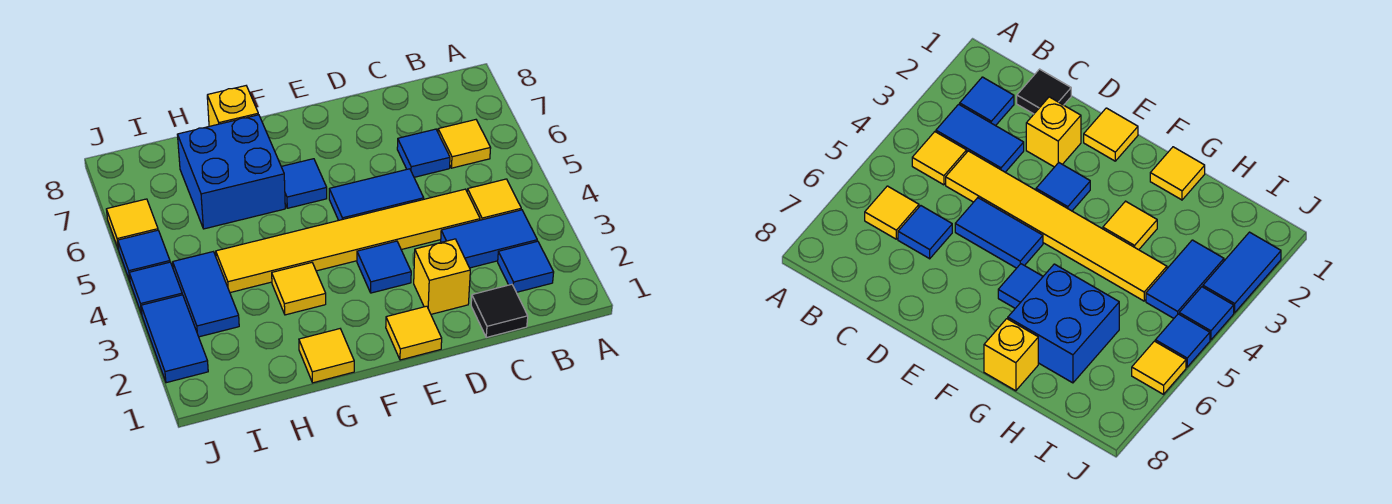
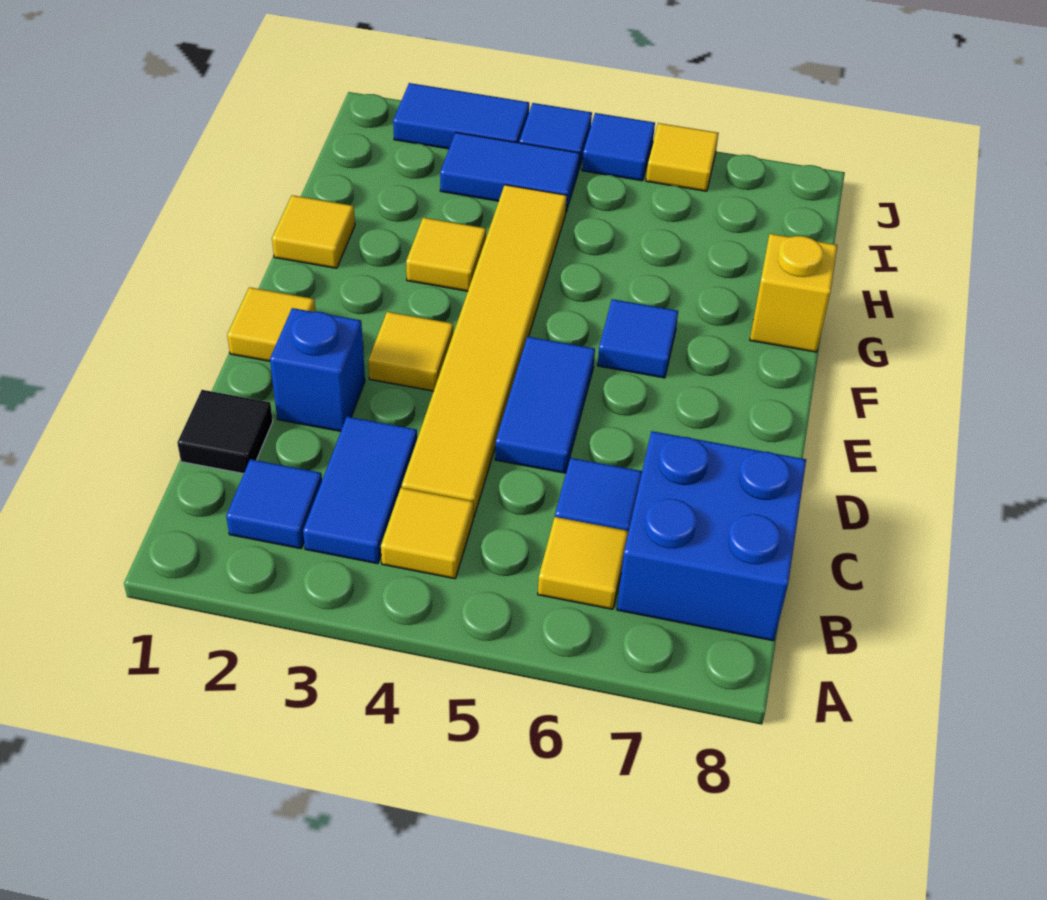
yellow 1x1 brick [414,239,470,314] -> blue 1x1 brick [270,308,365,431]
blue 1x1 tile [357,241,411,293] -> yellow 1x1 tile [368,312,453,391]
blue 2x2 brick [177,115,285,229] -> blue 2x2 brick moved to [617,431,806,641]

